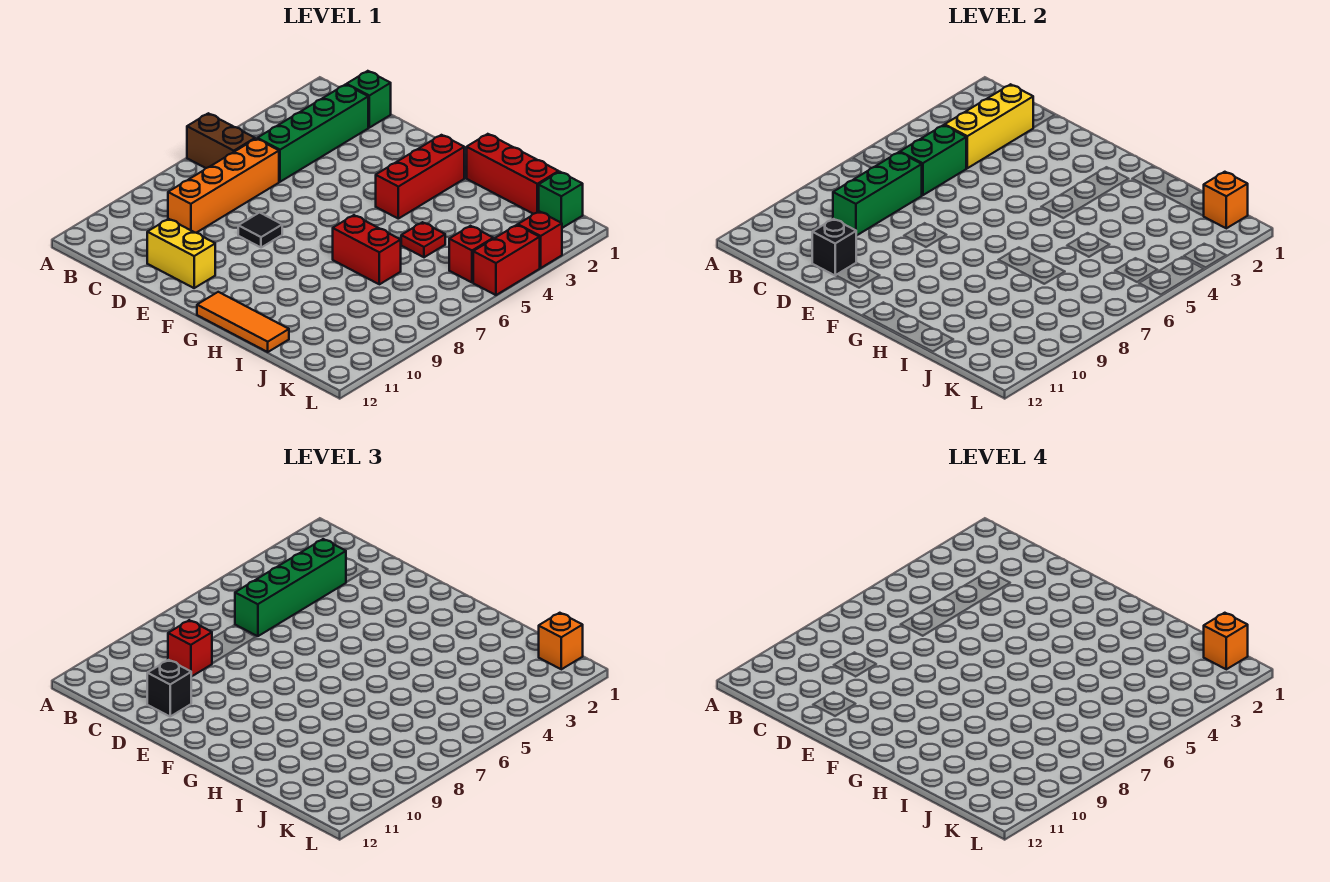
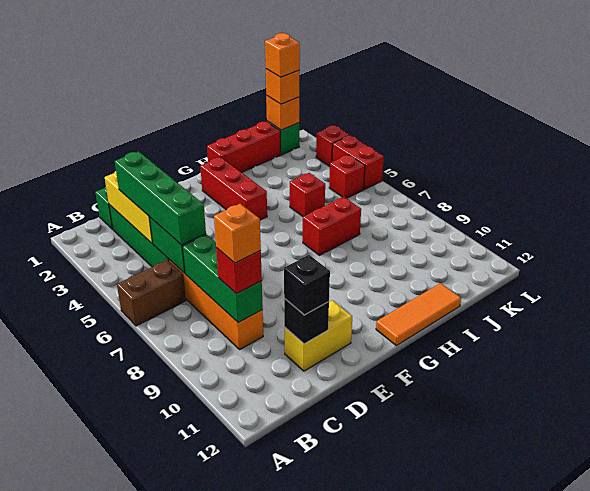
none -> orange 1x1 brick [214,204,261,263]
black 1x1 tile [238,213,282,248] -> none
red 1x1 plate [401,222,445,257] -> red 1x1 brick [290,173,325,217]

